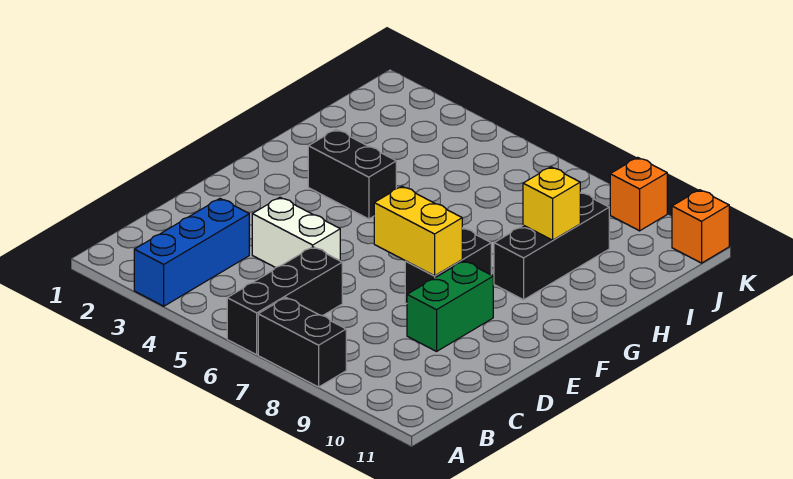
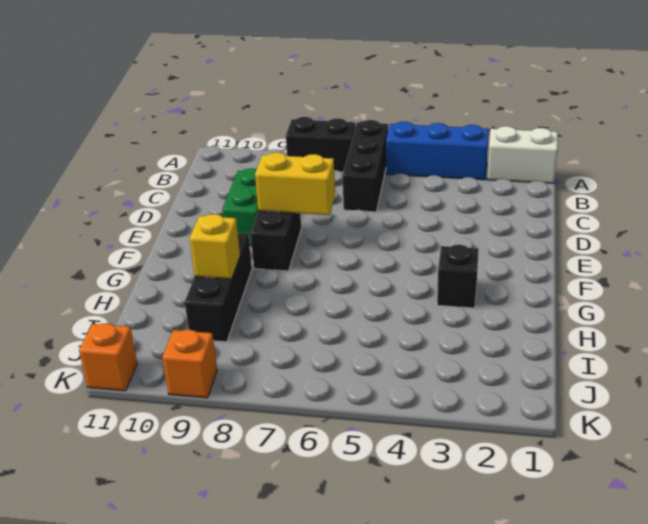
blue 1x3 brick [134,199,249,306] -> blue 1x3 brick turned to [386,121,489,180]
white 1x2 brick [252,197,340,268] -> white 1x2 brick moved to [487,126,558,183]
black 1x2 brick [308,130,396,219] -> black 1x1 brick [437,245,479,308]

